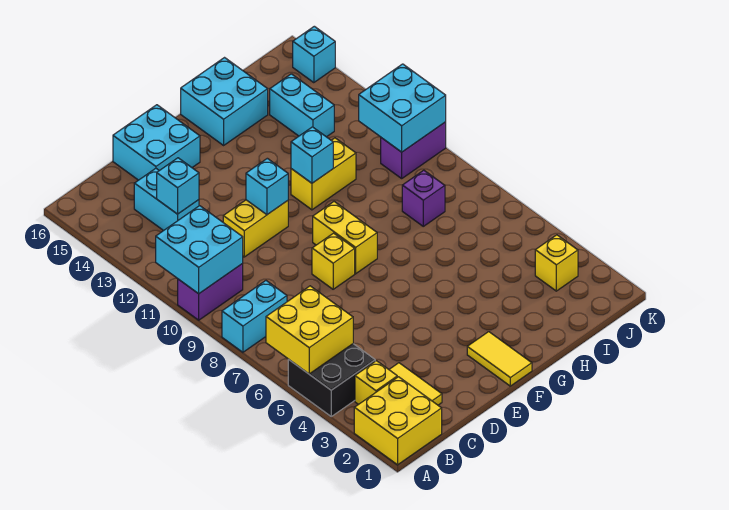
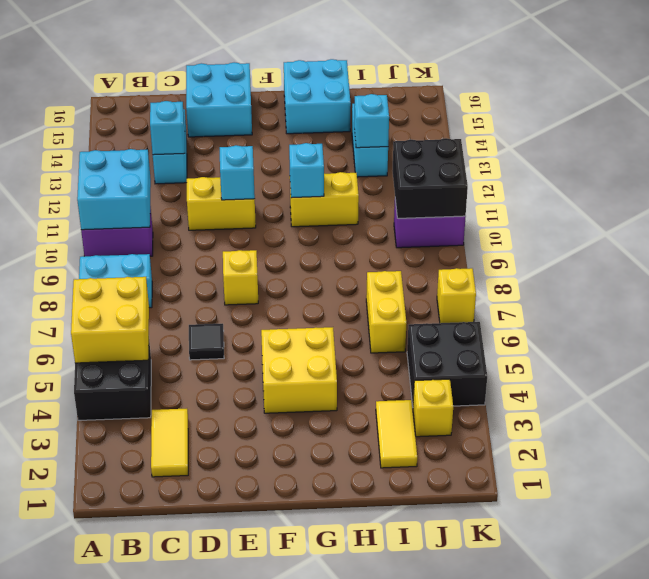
yellow 2x2 brick [354,377,442,465] -> yellow 2x2 brick moved to [261,327,337,413]
yellow 1x1 brick [355,361,397,404] -> yellow 1x1 brick moved to [437,268,476,323]
none -> black 1x1 tile [189,324,224,360]
yellow 1x2 tile [467,332,532,386] -> yellow 1x2 tile moved to [376,400,417,468]
yellow 1x2 brick [313,202,377,274] -> yellow 1x2 brick moved to [366,271,407,353]
purple 1x1 brick [402,170,445,226] -> none
none -> black 2x2 brick [407,322,487,406]
cyan 2x2 brick [359,64,446,152] -> black 2x2 brick [392,138,468,218]
cyan 1x1 brick [293,26,335,83] -> cyan 1x1 brick moved to [354,94,389,148]

